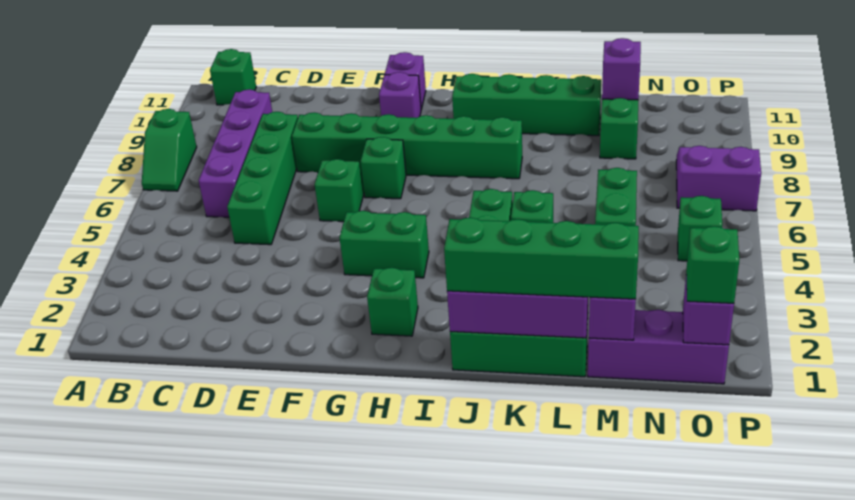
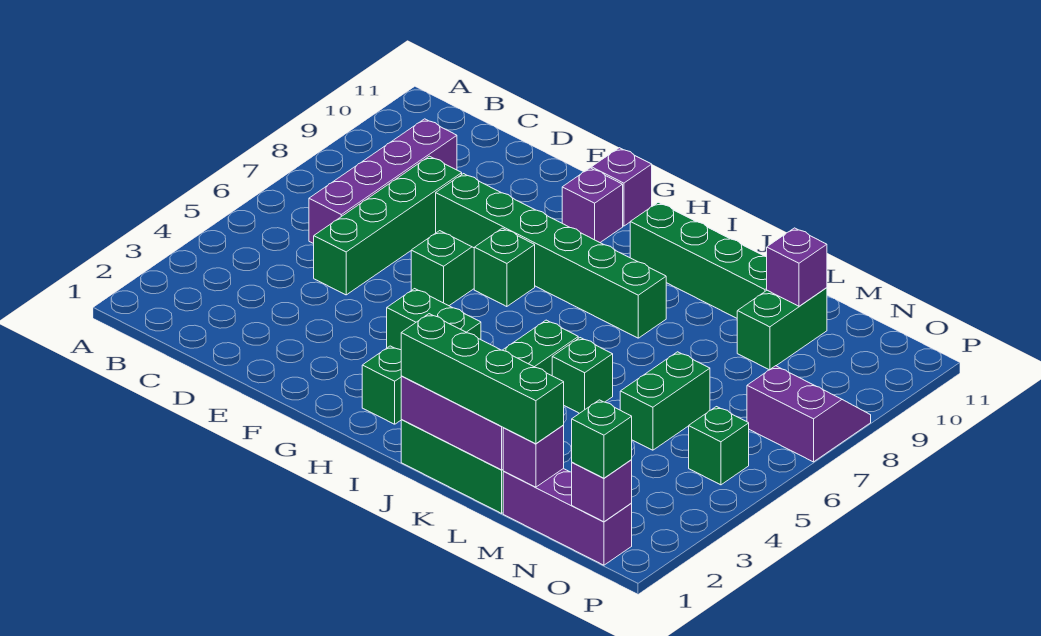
green 1x2 slope [142,109,197,191] -> none
green 1x1 brick [210,49,256,105] -> none

